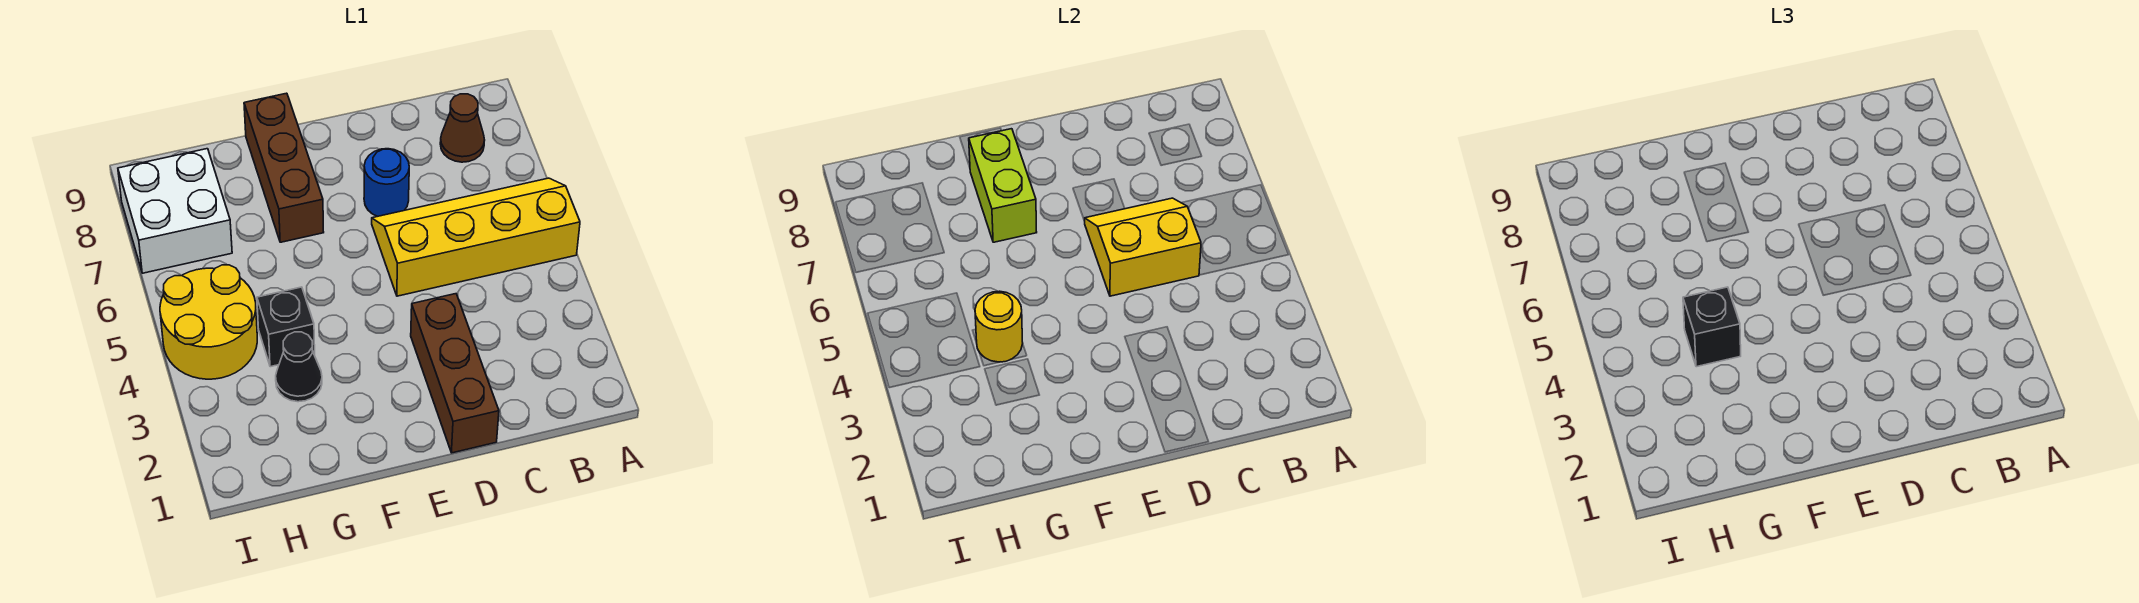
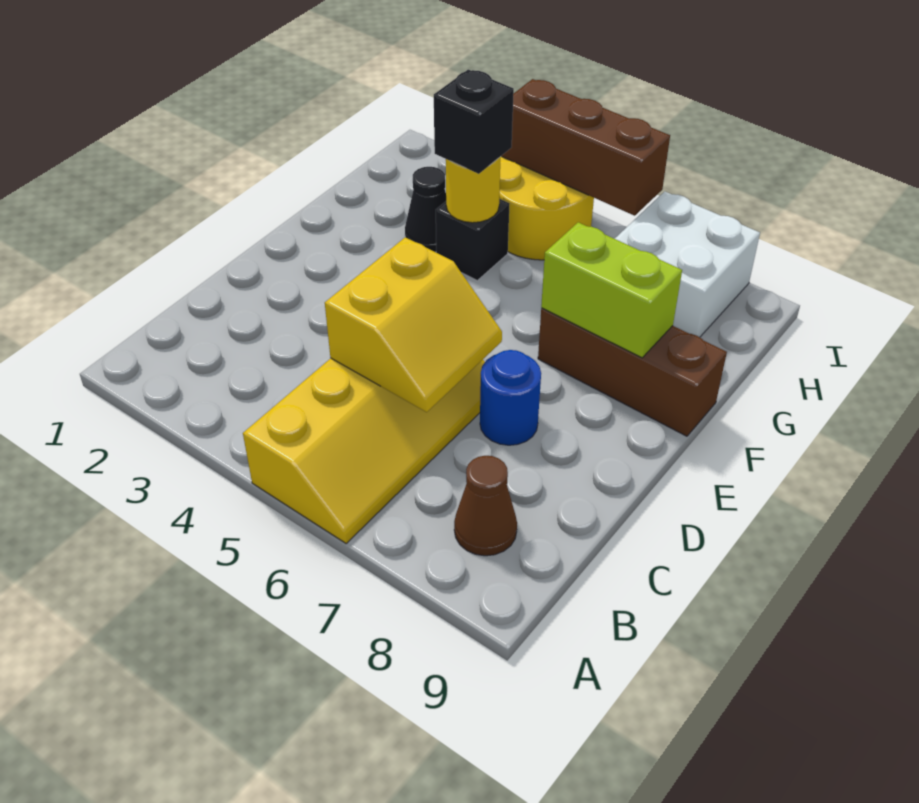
brown 1x3 brick [411,294,499,453] -> brown 1x3 brick moved to [502,79,670,216]

